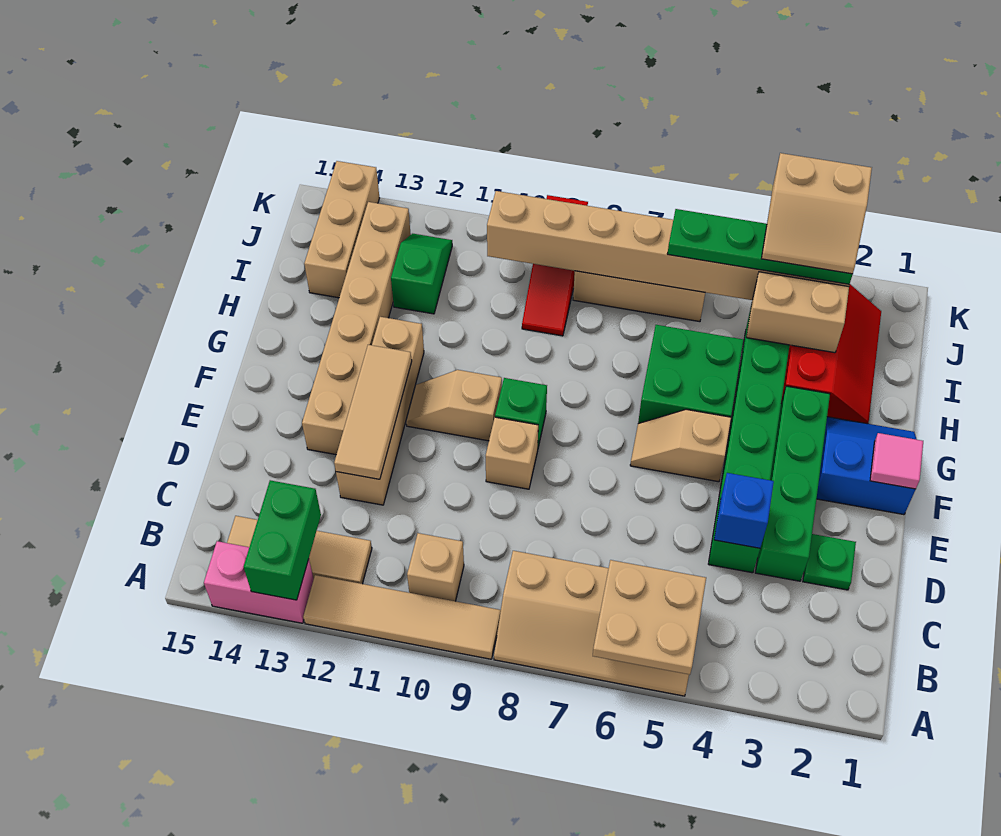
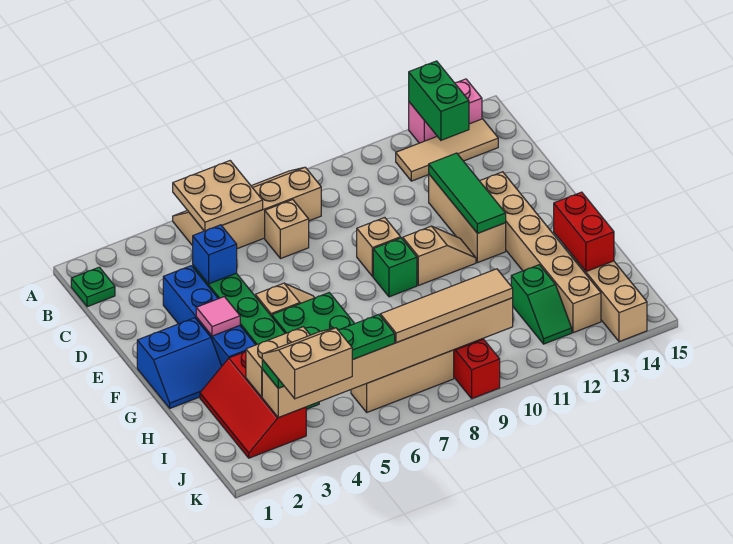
tan 1x4 tile [303,575,501,659] -> tan 1x4 tile moved to [380,269,513,343]
tan 1x1 brick [407,533,464,601] -> tan 1x1 brick moved to [265,200,309,259]
green 1x1 plate [803,534,856,590] -> green 1x1 plate moved to [71,267,115,307]
green 1x4 brick [755,386,830,581] -> blue 1x4 brick [163,266,255,366]
tan 1x4 brick [336,317,424,505] -> tan 1x3 brick [429,174,506,263]
tan 1x3 tile [334,345,412,479] -> green 1x3 tile [429,153,506,233]
pink 1x1 tile [870,433,923,489] -> pink 1x1 tile moved to [196,297,240,336]
none -> red 1x2 brick [554,192,614,272]

